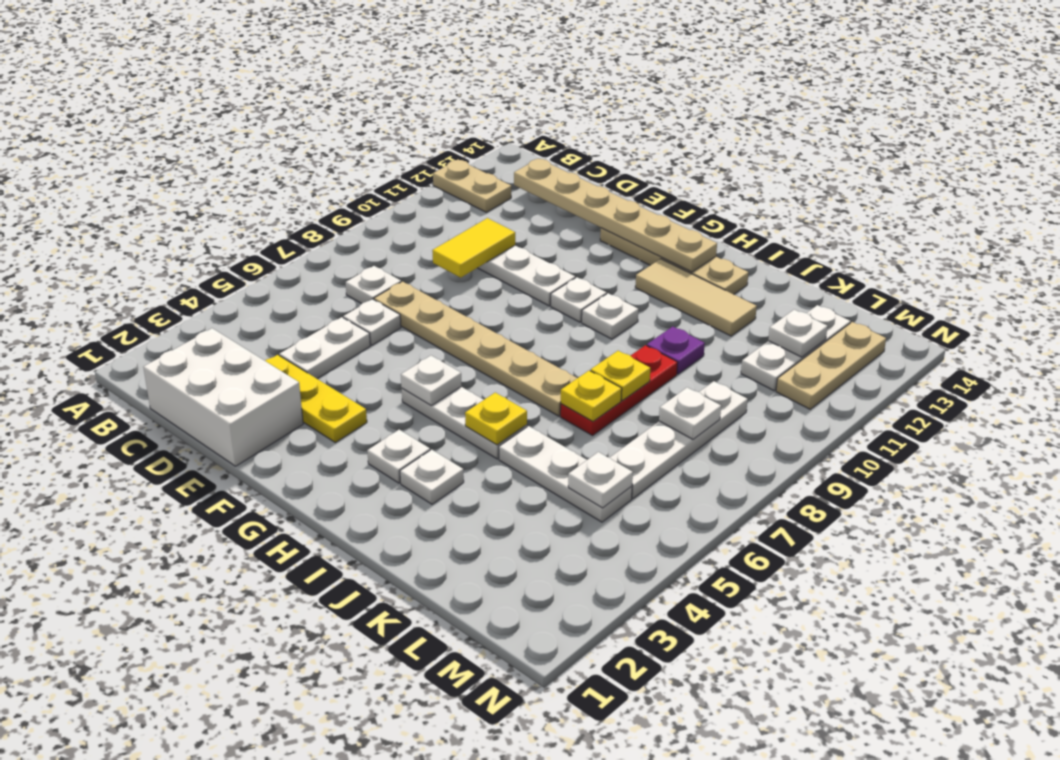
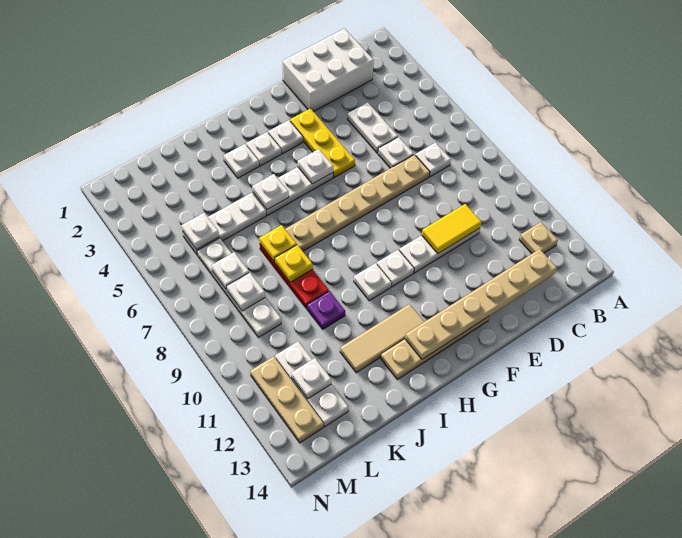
tan 1x2 plate [433,160,511,212] -> tan 1x1 plate [519,222,558,254]
yellow 1x3 plate [265,355,367,443] -> yellow 1x3 plate turned to [290,108,355,177]
yellow 1x2 tile [432,218,515,278] -> yellow 1x2 tile turned to [422,204,482,254]
none -> white 1x1 plate [268,120,303,154]
yellow 1x1 plate [465,392,527,445] -> white 1x1 plate [252,174,289,210]
none -> white 1x1 plate [211,252,249,290]

